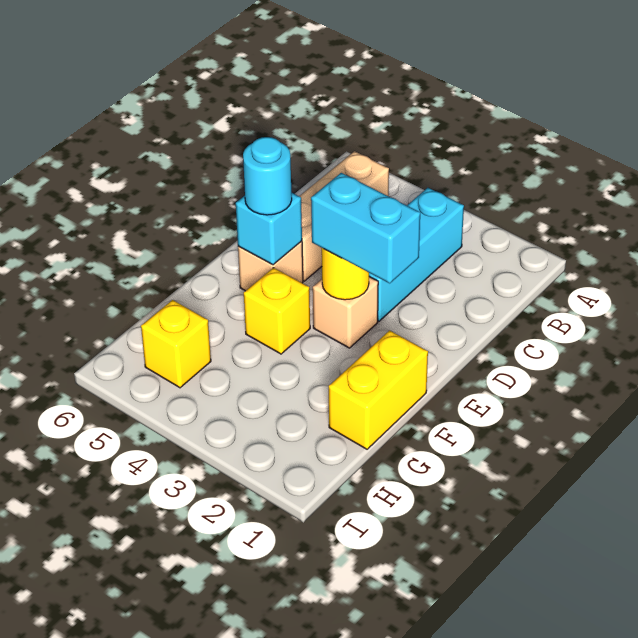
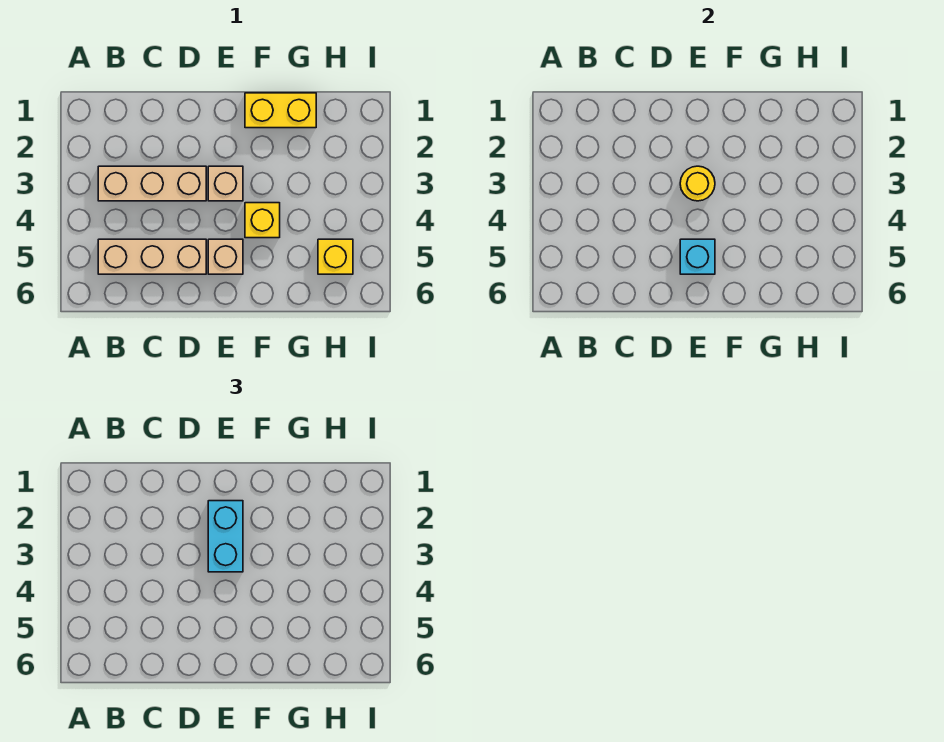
cyan 1x3 brick [369,188,464,321] -> tan 1x3 brick [98,166,206,201]
cyan 1x1 round brick [243,137,292,215] -> none

